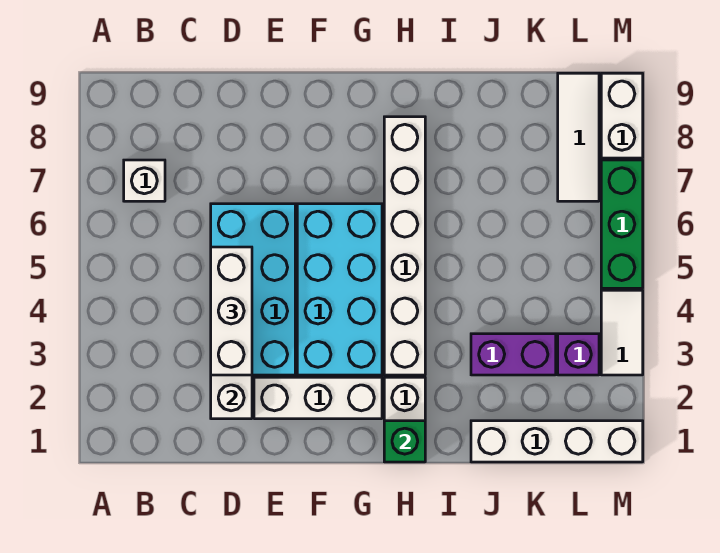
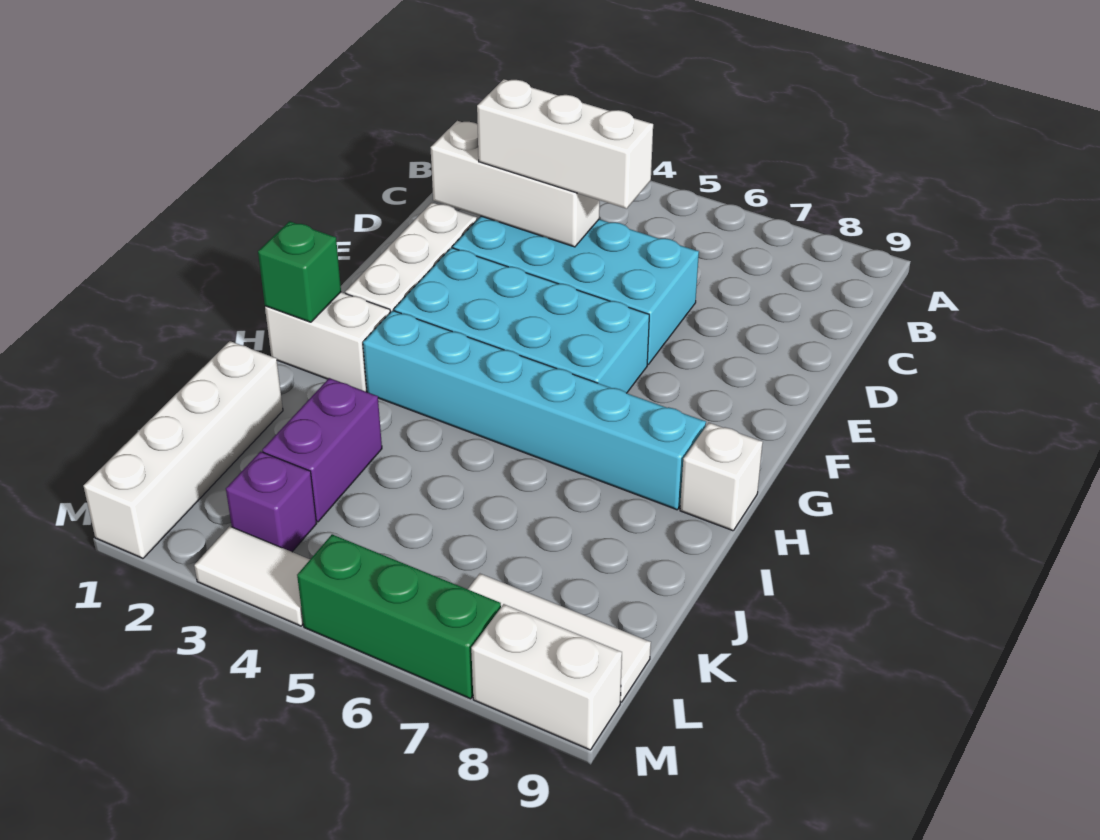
white 1x1 brick [124,160,165,201] -> white 1x1 brick moved to [680,423,763,531]
white 1x6 brick [384,117,425,375] -> cyan 1x6 brick [363,310,706,510]

